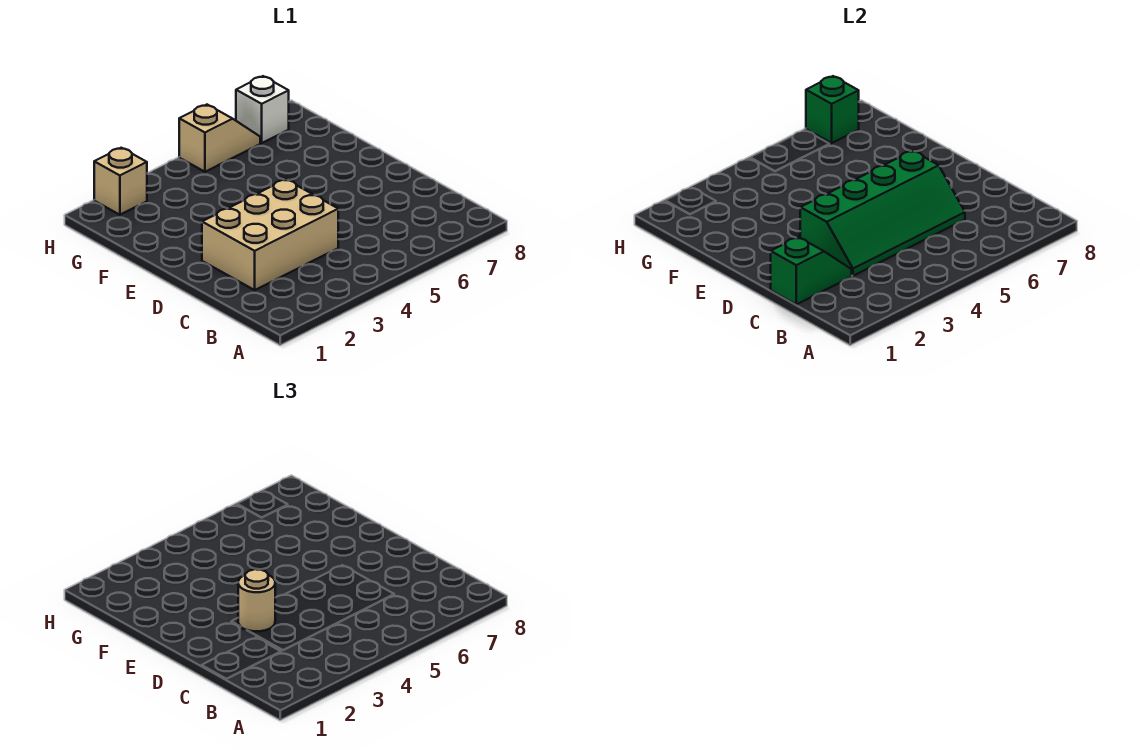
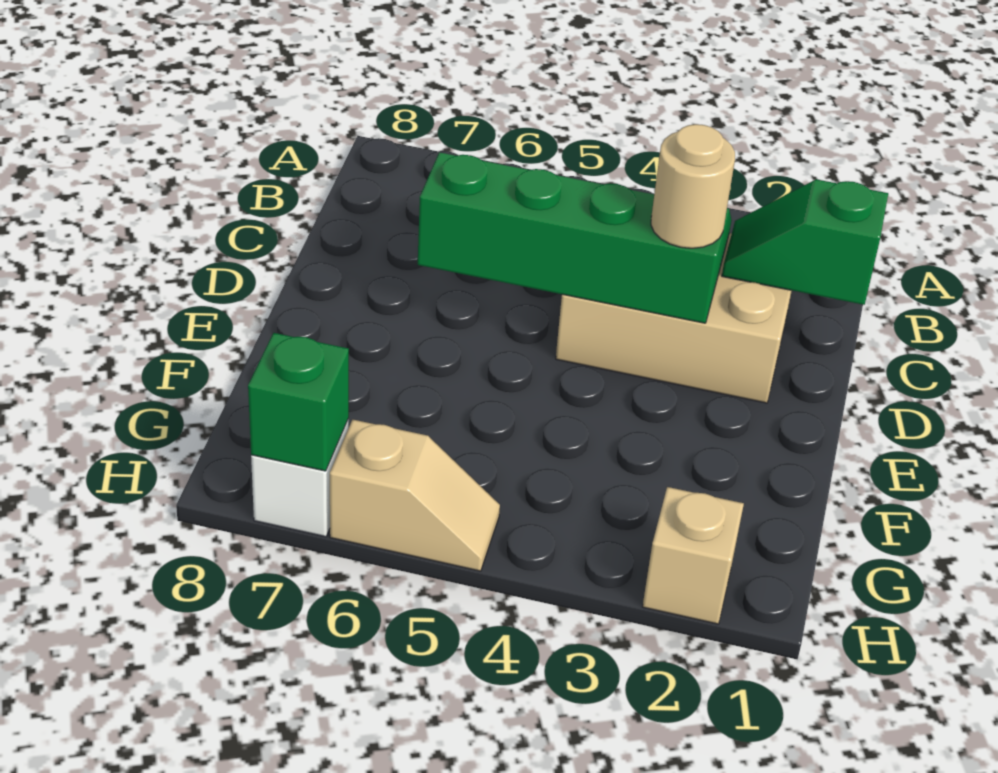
tan 1x2 slope [179,105,260,172] -> tan 1x2 slope turned to [330,419,500,571]

